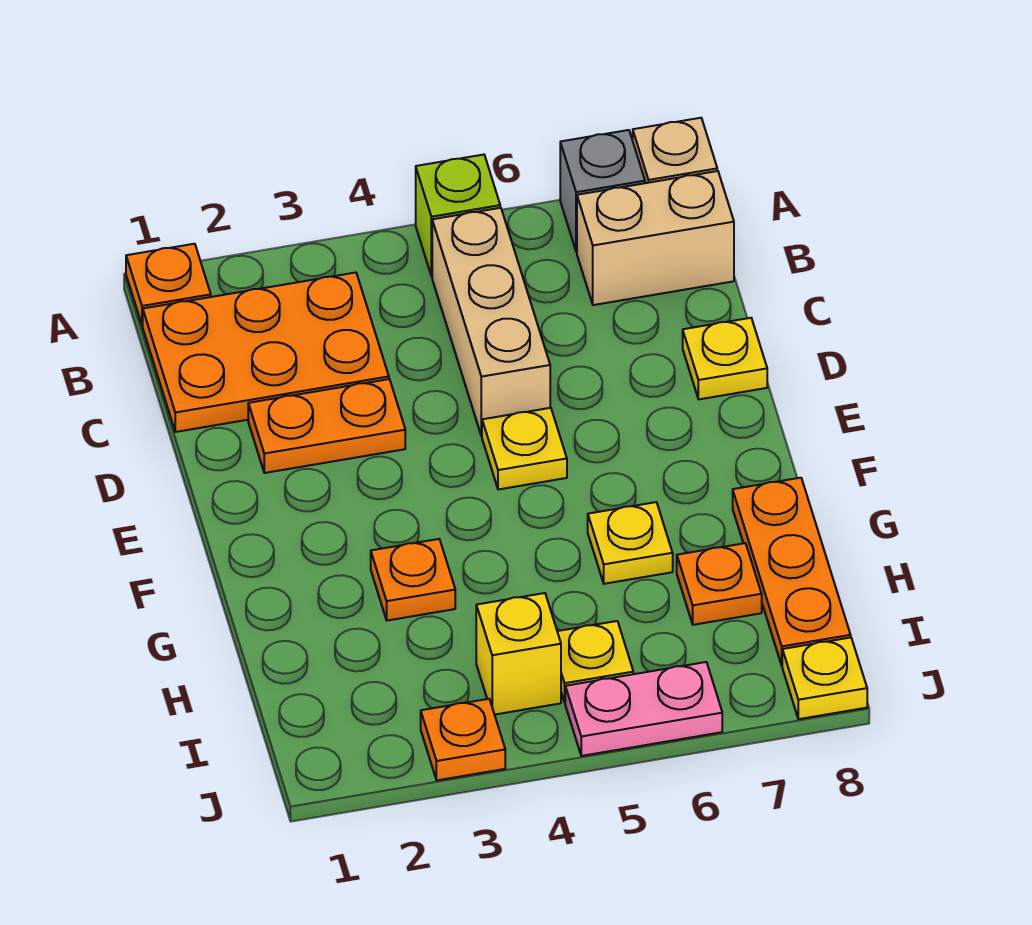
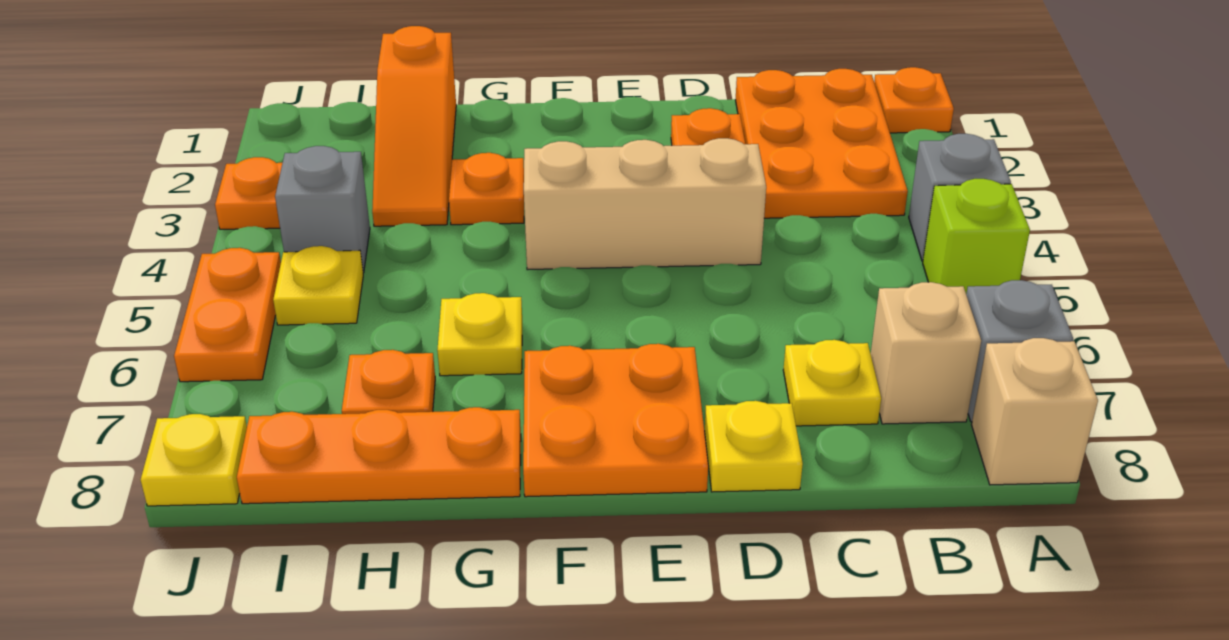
none -> grey 1x1 brick [909,134,1011,261]
tan 1x3 brick [432,208,550,436] -> tan 1x3 brick moved to [524,138,766,270]
tan 1x2 brick [577,171,734,305] -> tan 1x1 brick [871,282,981,424]
yellow 1x1 plate [482,408,567,490] -> yellow 1x1 plate moved to [783,340,881,426]
none -> orange 2x2 plate [523,344,708,497]
none -> orange 1x3 slope [372,26,456,226]
yellow 1x1 brick [476,593,561,715] -> grey 1x1 brick [275,146,370,273]
pink 1x2 plate [565,662,722,756] -> orange 1x2 plate [174,248,281,382]

